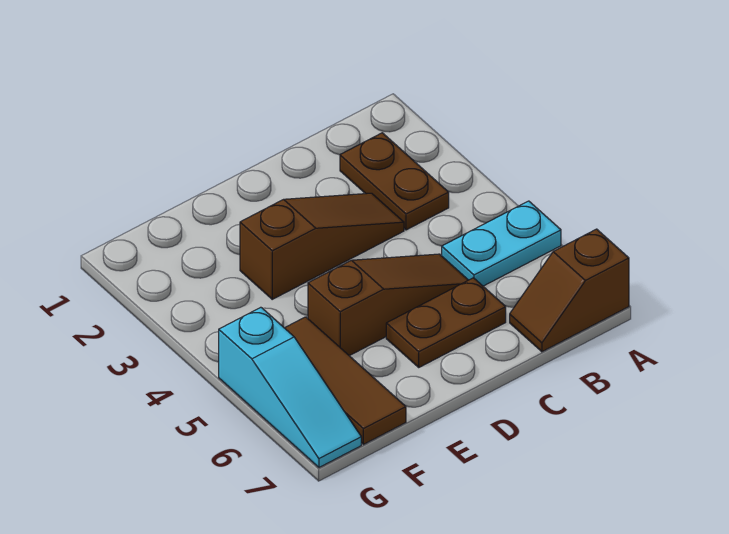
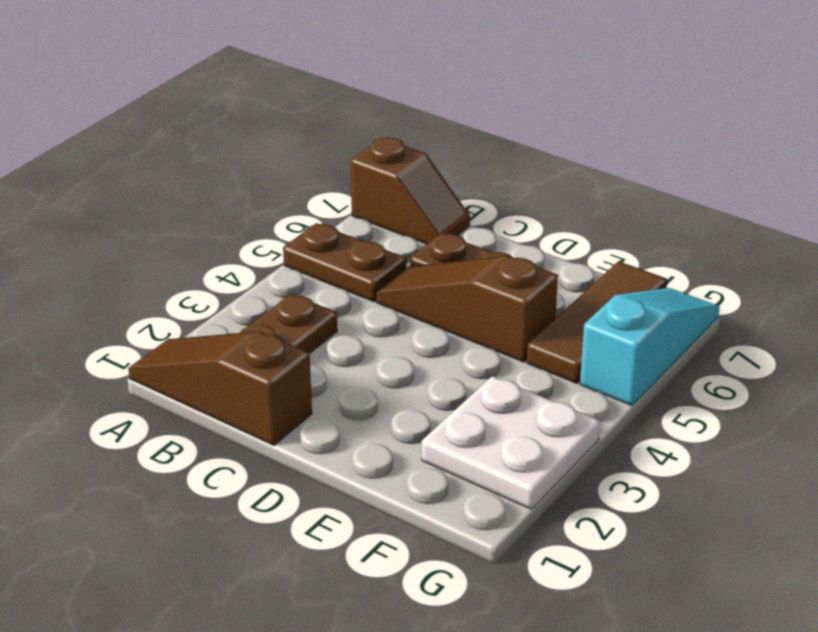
cyan 1x2 plate [442,201,561,286] -> brown 1x2 plate [283,223,406,302]
brown 1x3 slope [240,193,404,299] -> brown 1x3 slope moved to [128,332,312,445]
none -> white 2x2 plate [422,376,600,509]

